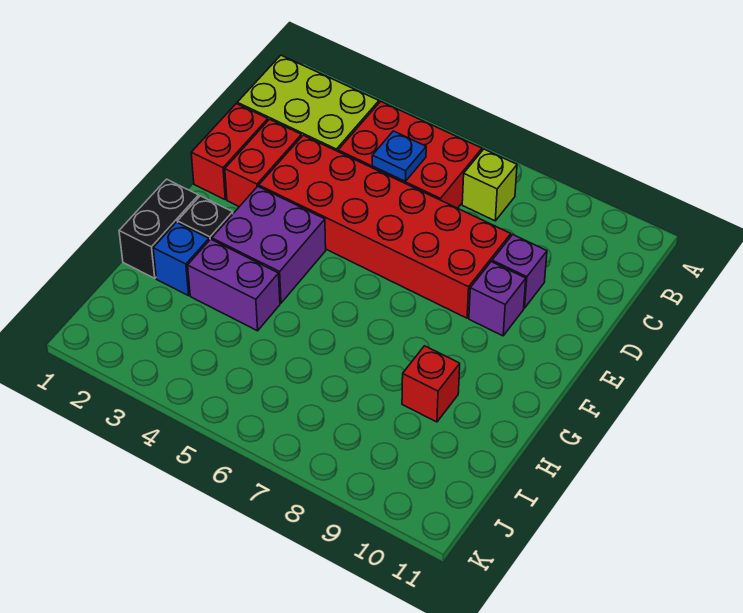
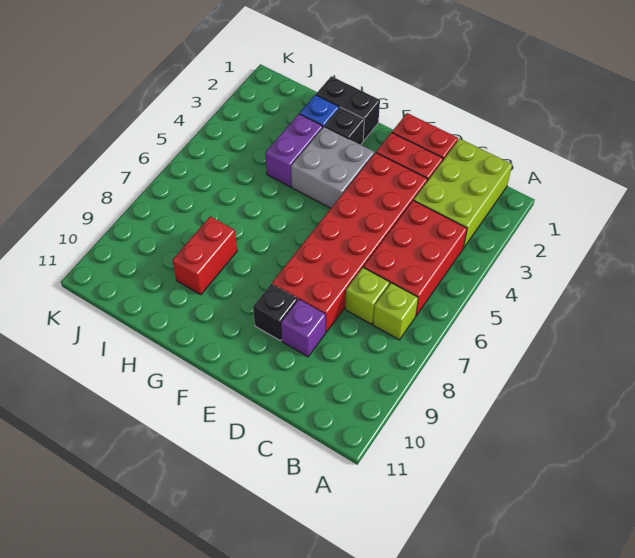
blue 1x1 plate [372,131,426,181] -> none
none -> lime 1x1 brick [345,267,390,324]
purple 1x1 brick [469,262,526,336] -> black 1x1 brick [253,284,298,341]
purple 2x2 brick [212,186,326,303] -> grey 2x2 brick [291,127,374,208]
red 1x1 brick [402,346,460,422] -> red 1x2 brick [172,217,237,295]

